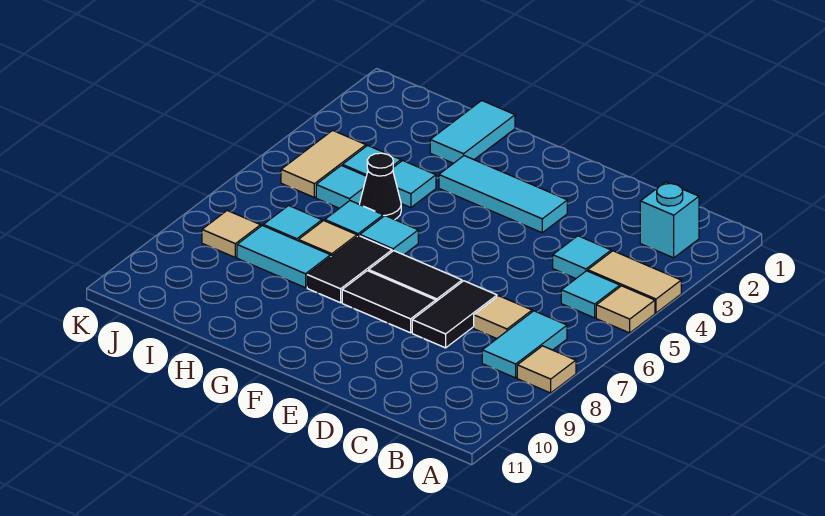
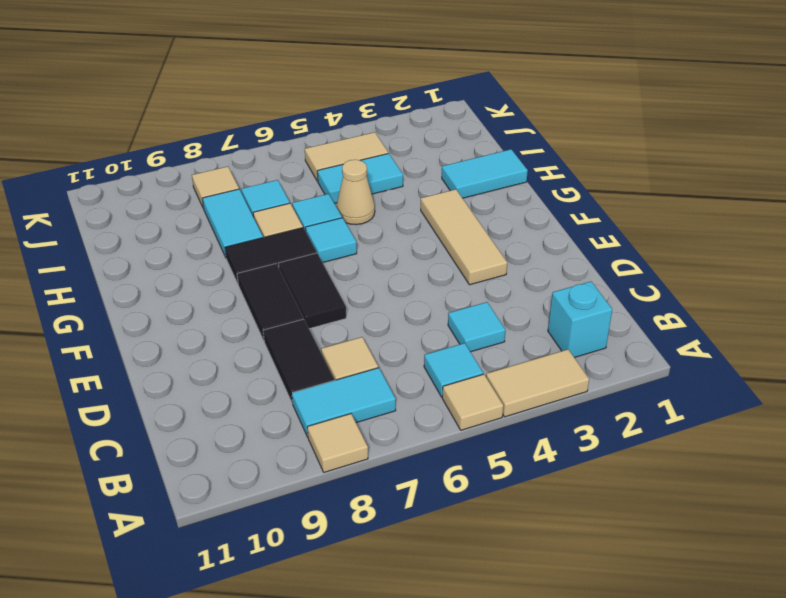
tan 1x2 tile [588,251,681,313] -> tan 1x2 tile turned to [486,349,589,417]
black 1x2 tile [412,281,497,348] -> black 1x2 tile turned to [263,319,334,403]
cyan 1x3 tile [439,156,567,233] -> tan 1x3 tile [421,189,507,285]
cyan 1x1 tile [393,161,436,208] -> none
black 1x1 cone [360,153,401,220] -> tan 1x1 cone [336,160,375,225]

